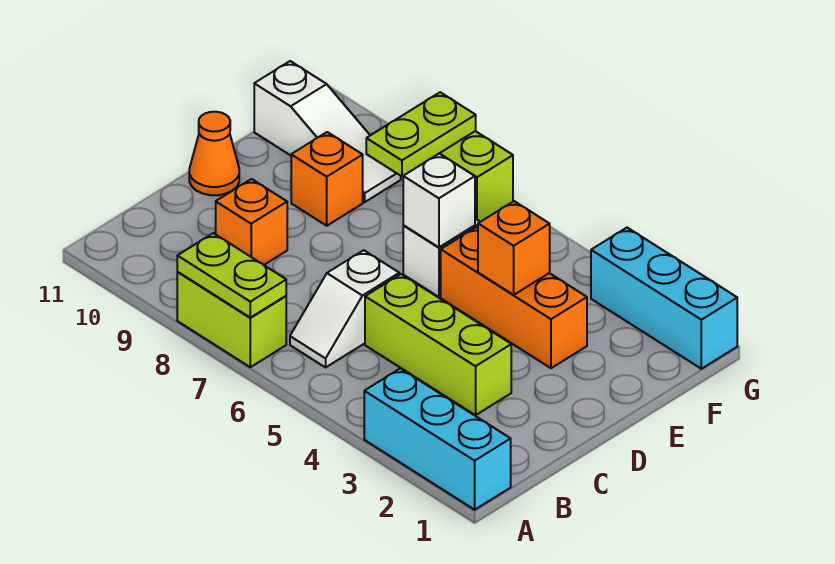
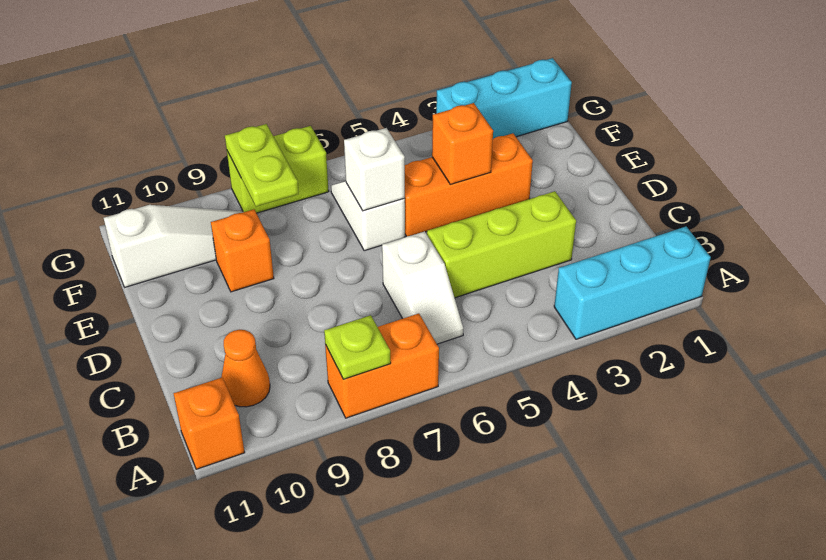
lime 1x2 brick [177,272,286,367] -> orange 1x2 brick [325,314,439,418]
lime 1x2 plate [177,233,286,318] -> lime 1x1 plate [324,315,391,379]
orange 1x1 brick [216,179,287,265] -> orange 1x1 brick moved to [174,378,245,469]
orange 1x1 cone [189,112,239,195] -> orange 1x1 cone moved to [221,330,270,407]

